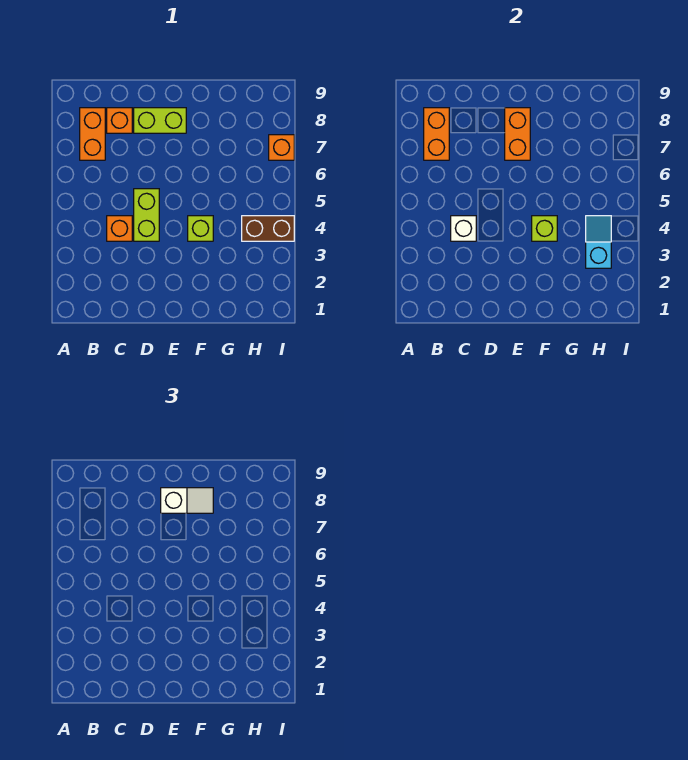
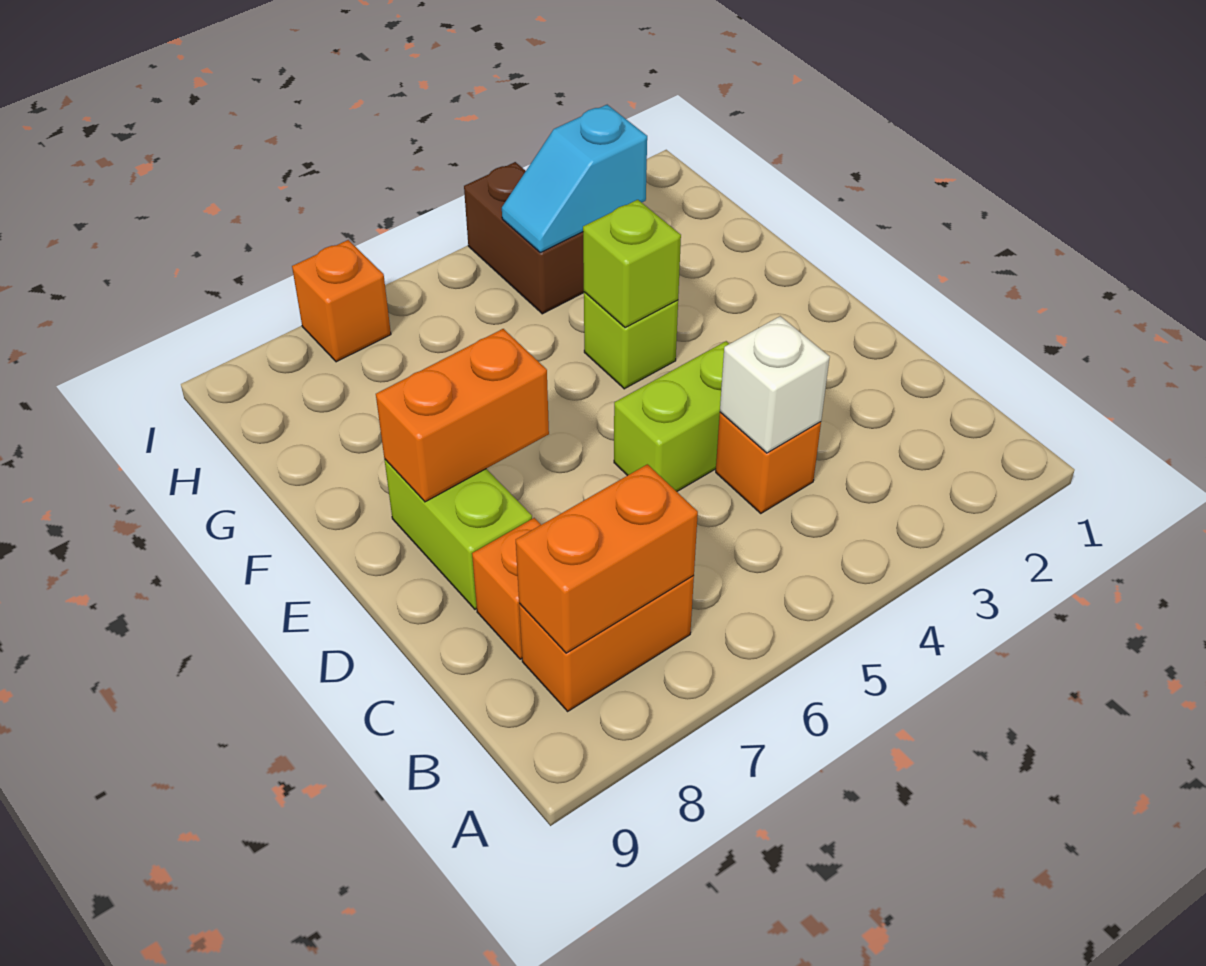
white 1x2 slope [161,488,213,513] -> none

